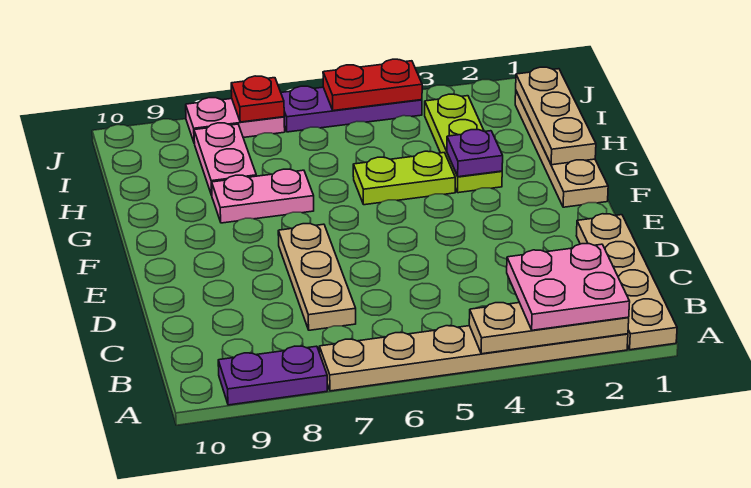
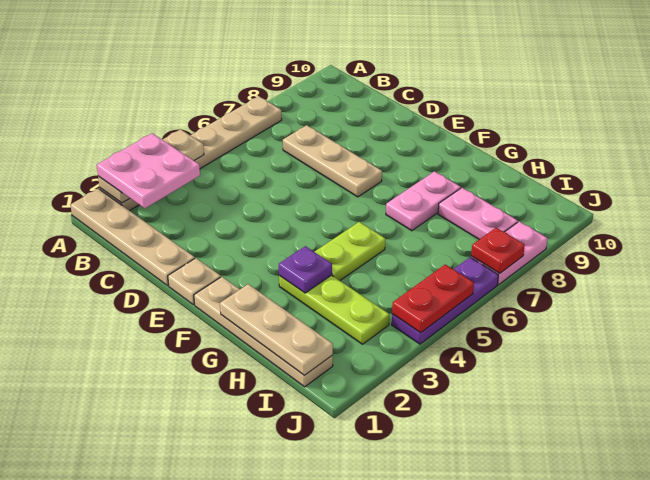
purple 1x2 plate [218,346,327,405] -> none
none -> tan 1x1 plate [168,258,221,305]

